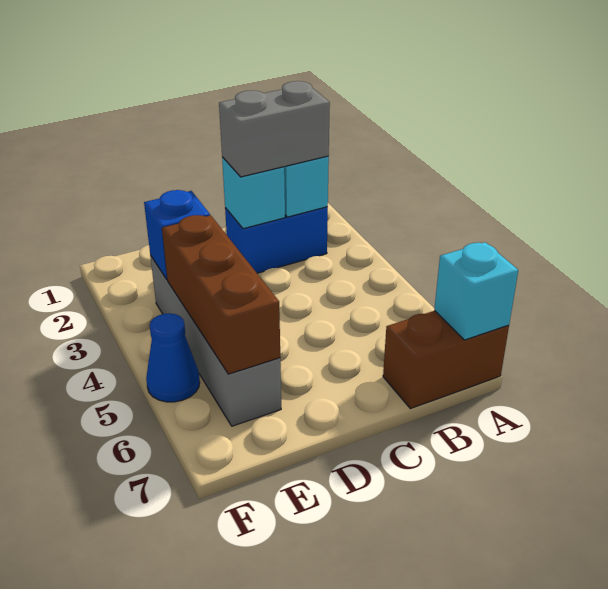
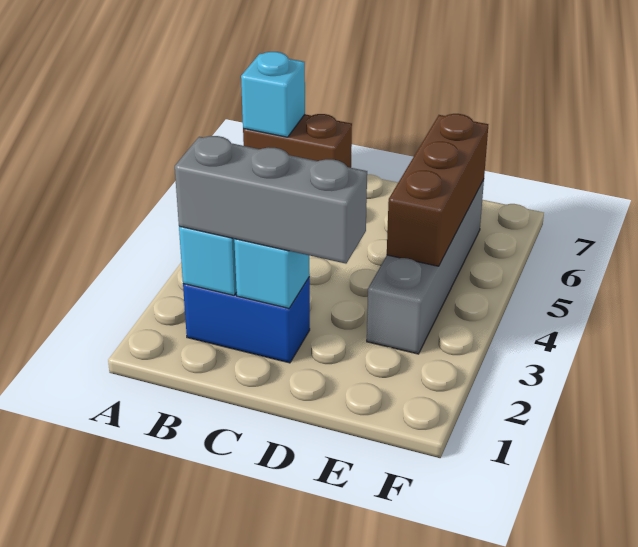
grey 1x2 brick [219,81,330,177] -> grey 1x3 brick [175,136,367,264]
blue 1x1 brick [144,190,210,279] -> none
blue 1x1 cone [146,313,200,402] -> none

